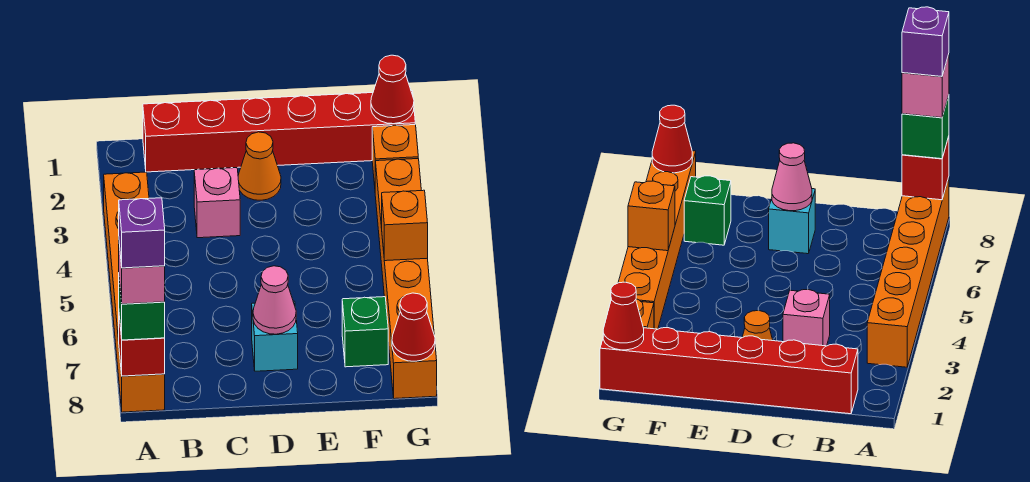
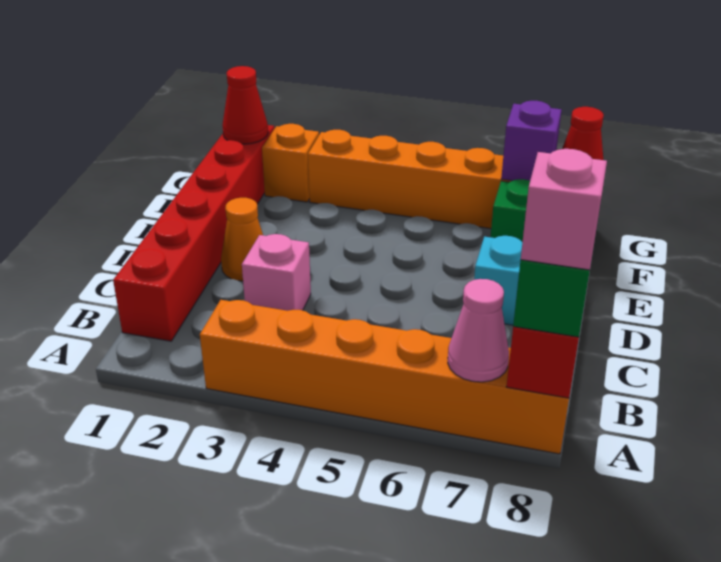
purple 1x1 brick [119,198,165,268] -> purple 1x1 brick moved to [501,101,561,181]
pink 1x1 cone [253,266,296,334] -> pink 1x1 cone moved to [448,279,509,382]
orange 1x1 brick [382,190,428,261] -> none

